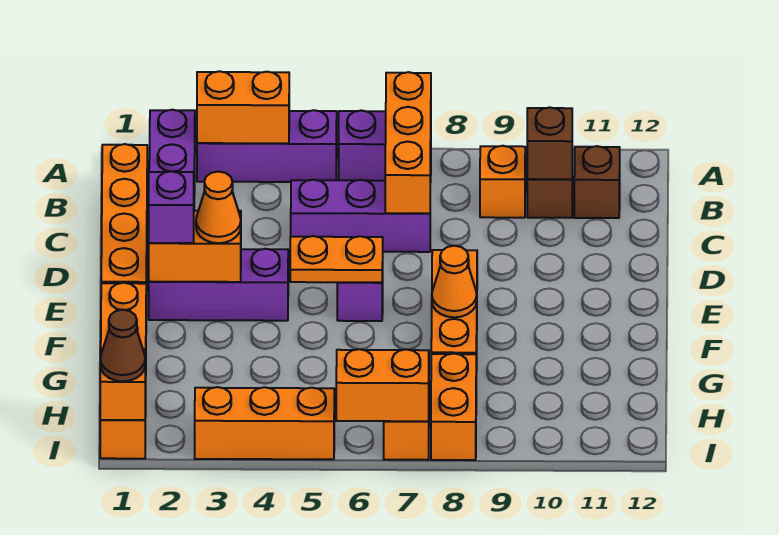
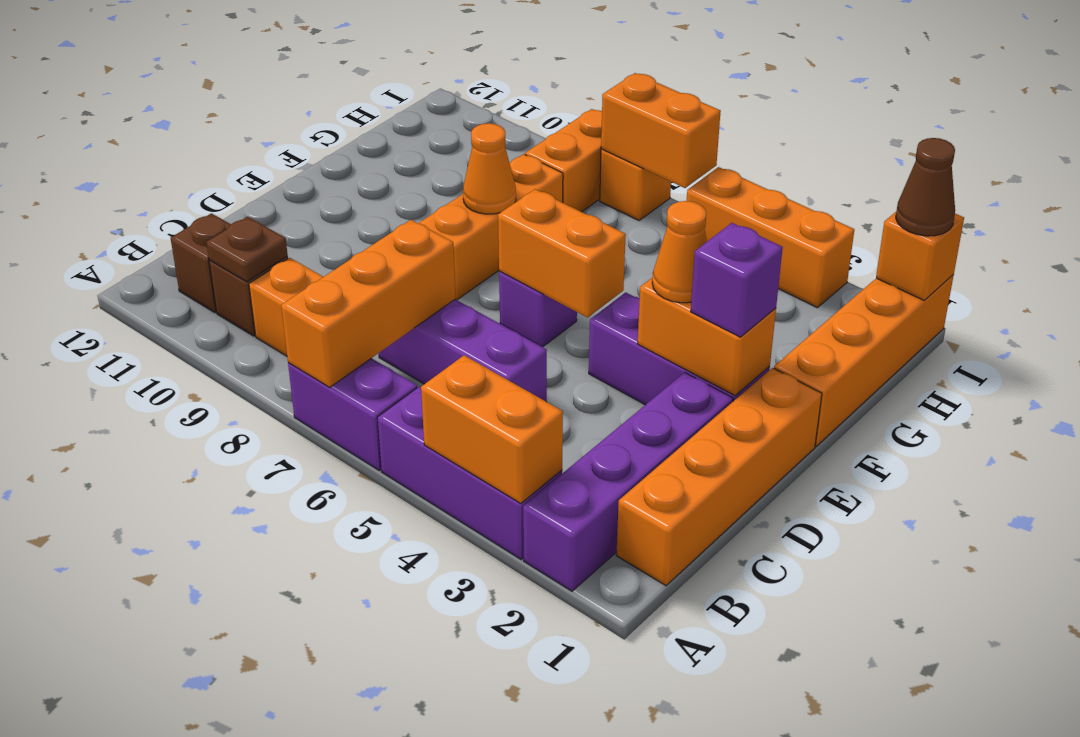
brown 1x1 brick [527,107,572,179] -> brown 1x1 plate [206,217,288,282]
orange 1x2 plate [290,236,383,283] -> orange 1x2 brick [498,189,626,318]

